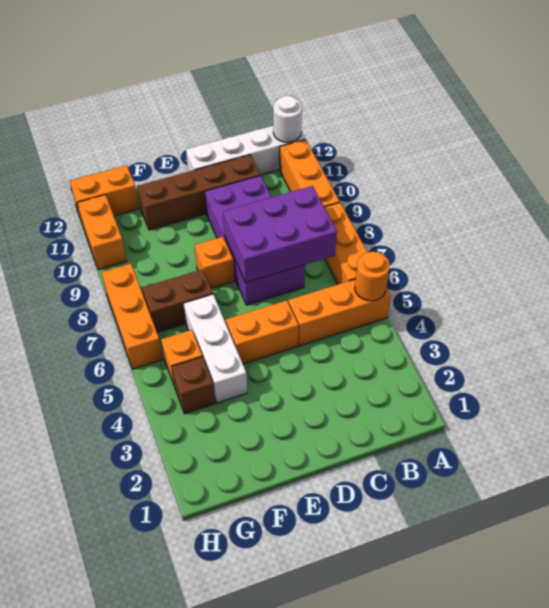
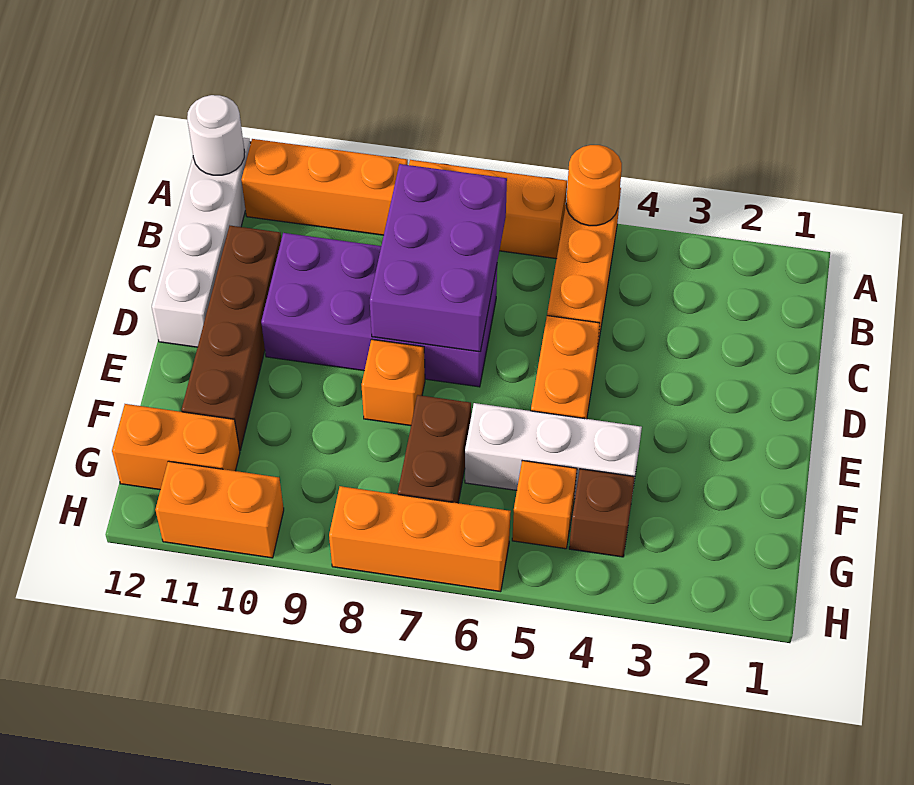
orange 1x2 brick [70,165,139,221] -> orange 1x2 brick turned to [112,404,240,490]

